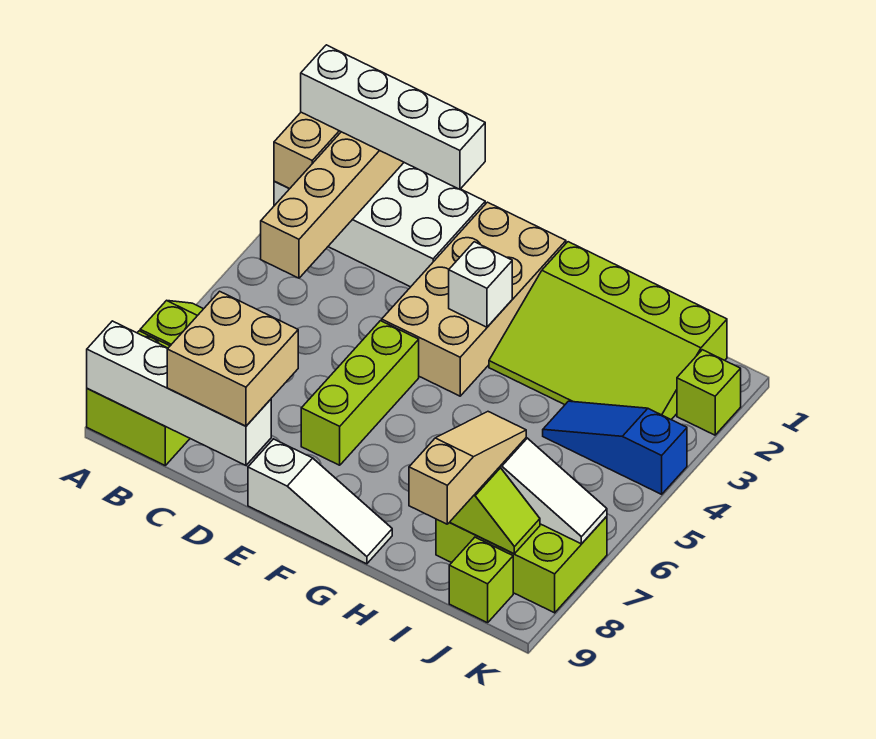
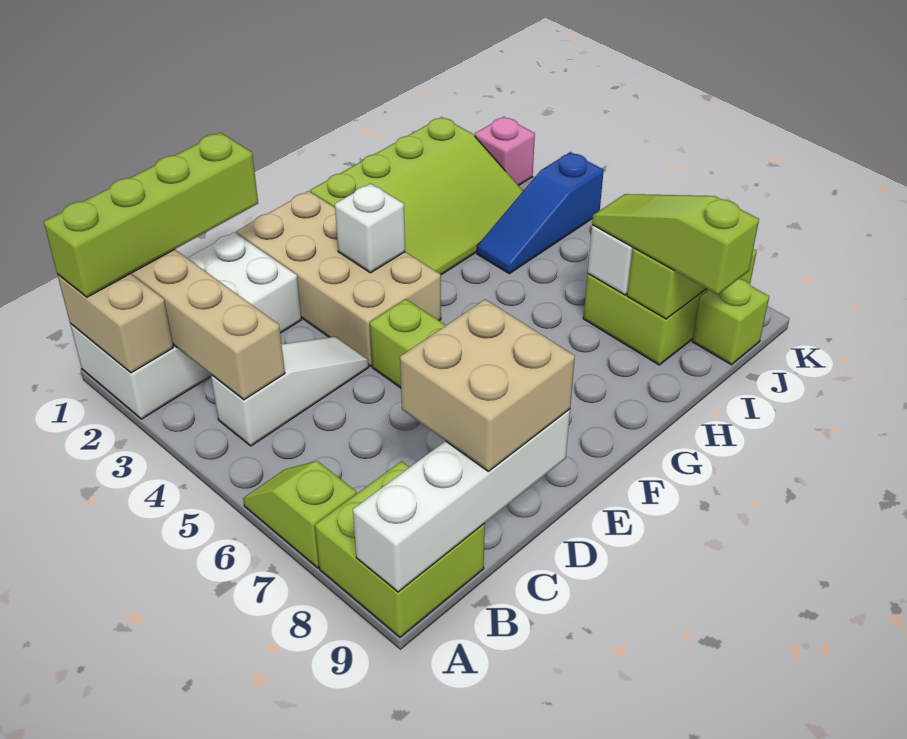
white 1x4 brick [301,45,485,189] -> lime 1x4 brick [44,133,258,297]
white 1x3 slope [248,439,392,564] -> white 1x3 slope moved to [211,336,369,446]
tan 1x3 slope [409,412,526,524] -> lime 1x3 slope [592,194,759,295]
lime 1x1 brick [677,350,741,435] -> pink 1x1 brick [475,117,535,186]

